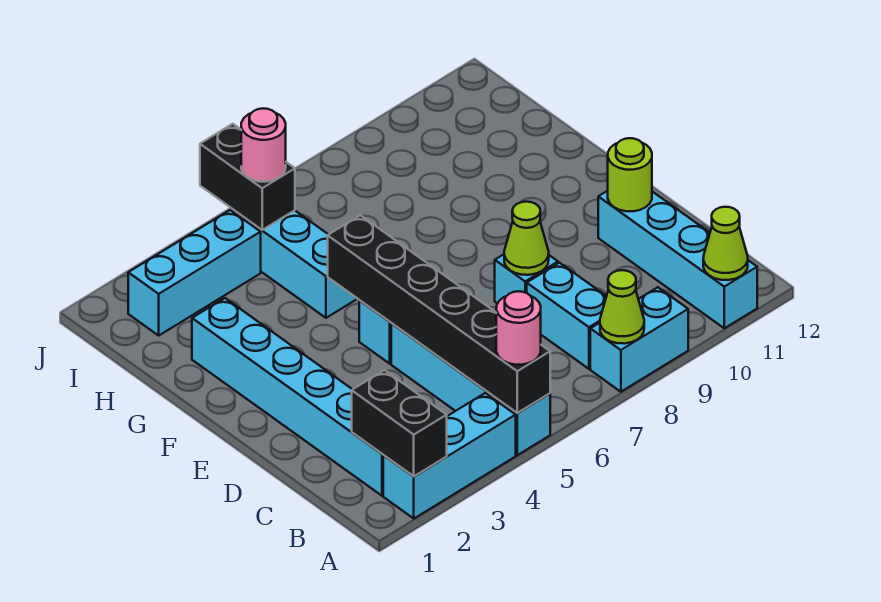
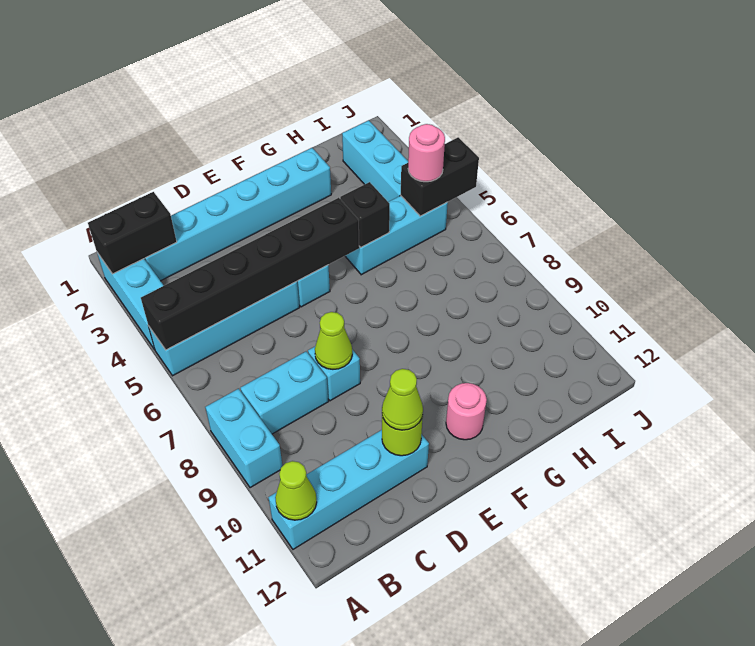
pink 1x1 round brick [496,291,541,365] -> pink 1x1 round brick moved to [446,383,487,440]
lime 1x1 cone [600,270,644,344] -> lime 1x1 cone moved to [382,369,423,430]
none -> black 1x1 brick [340,182,390,247]

